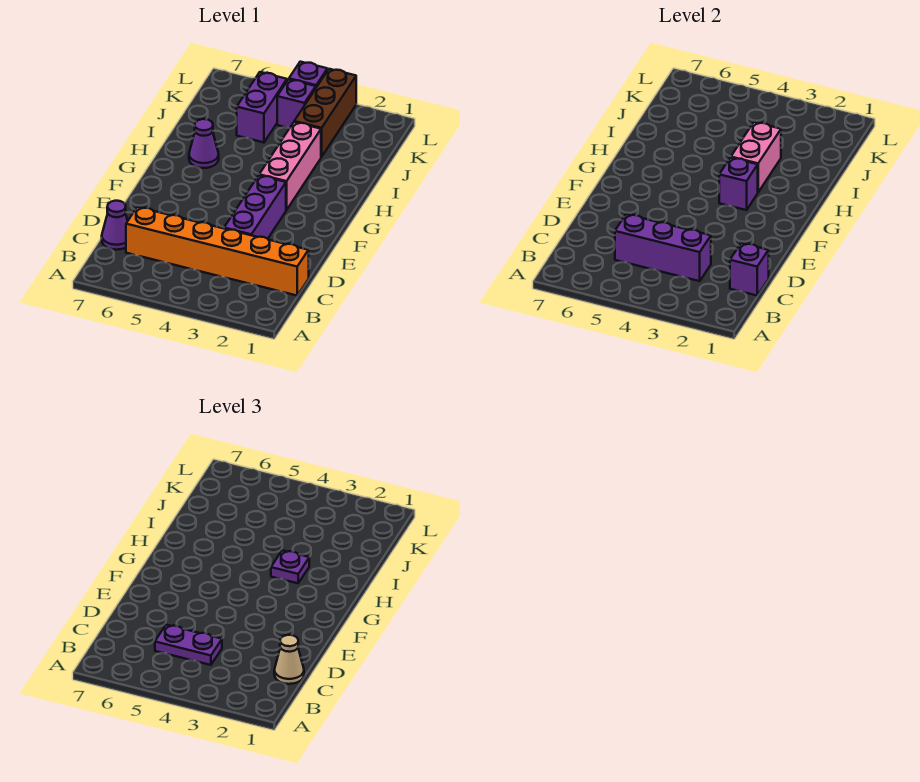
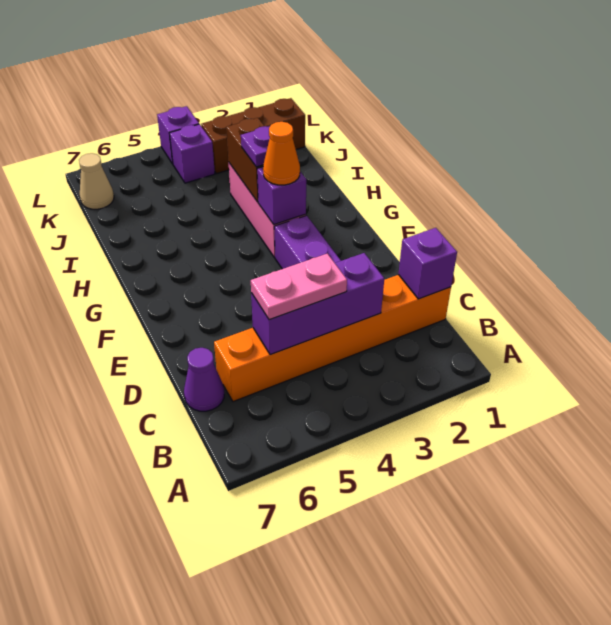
tan 1x1 cone [274,635,304,684] -> tan 1x1 cone moved to [79,153,114,209]
purple 1x2 plate [155,625,222,665] -> pink 1x2 plate [251,254,347,320]
none -> orange 1x1 cone [263,122,300,185]
pink 1x2 brick [731,122,781,192] -> brown 1x2 brick [226,118,264,202]
purple 1x1 cone [189,119,219,168] -> none
brown 1x3 brick [294,69,356,157] -> brown 1x3 brick turned to [201,98,305,174]
purple 1x2 brick [237,72,287,142] -> none

